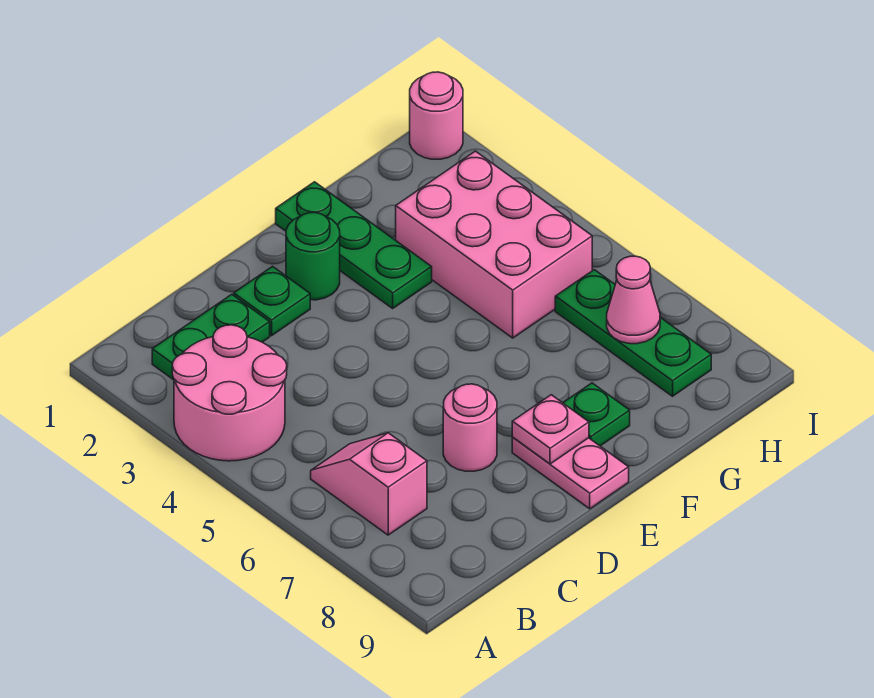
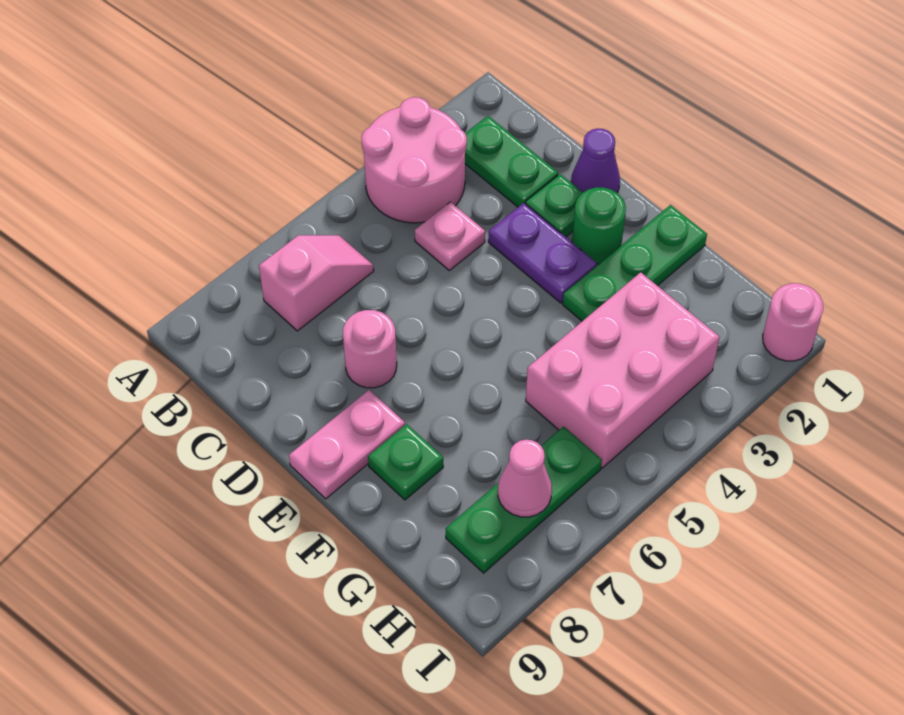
none -> purple 1x1 cone [571,129,620,193]
none -> purple 1x2 plate [488,203,597,303]
pink 1x1 plate [512,395,589,464] -> pink 1x1 plate moved to [415,202,485,271]

